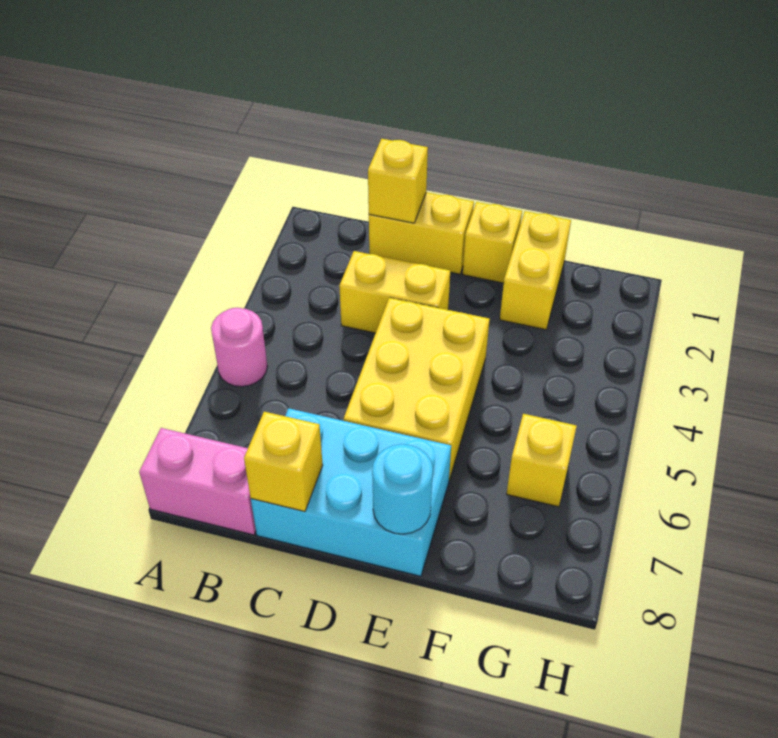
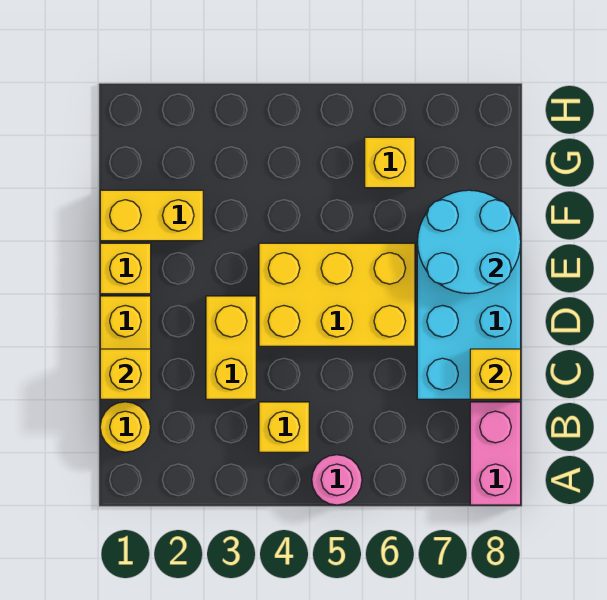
none -> yellow 1x1 round brick [100,402,150,452]
none -> yellow 1x1 brick [259,402,309,452]
cyan 1x1 round brick [372,444,433,534] -> cyan 2x2 round brick [417,190,521,294]

